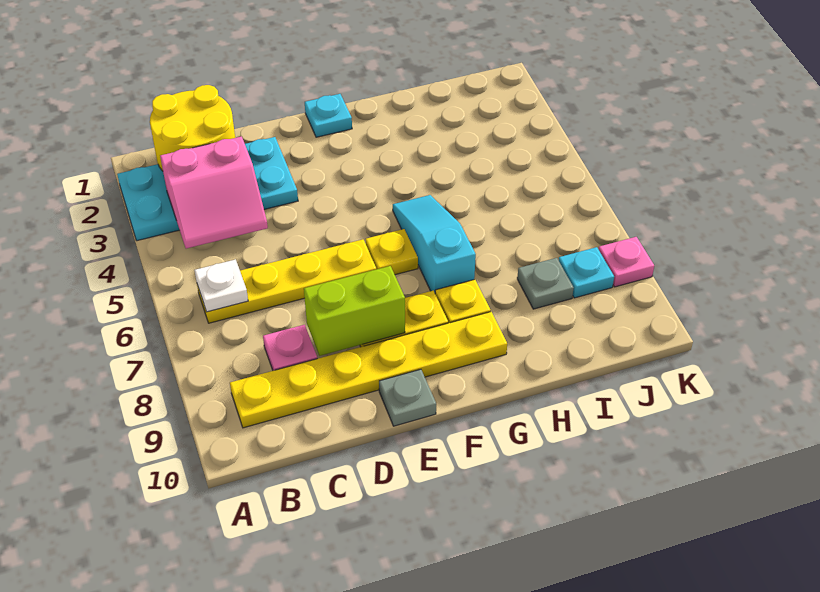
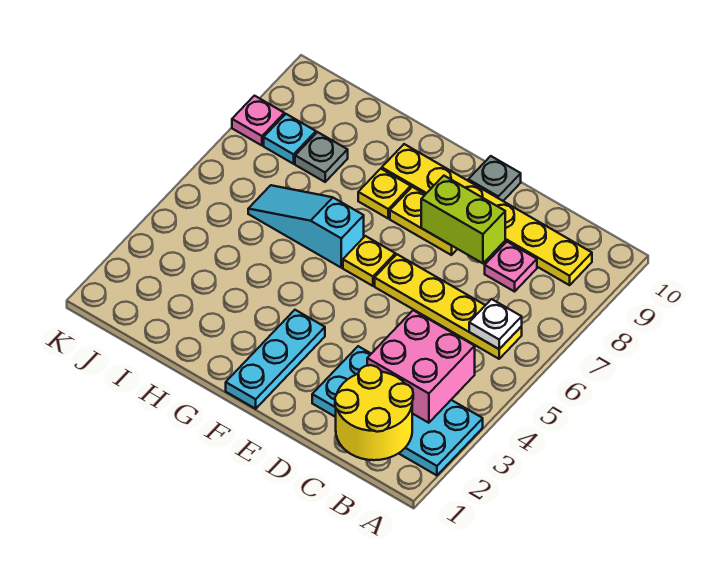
pink 2x2 slope [160,137,268,249] -> pink 2x2 brick [367,310,475,423]
cyan 1x1 plate [305,94,352,137] -> cyan 1x3 plate [226,310,325,409]
cyan 1x3 slope [393,195,476,292] -> cyan 1x3 slope turned to [248,185,364,268]

